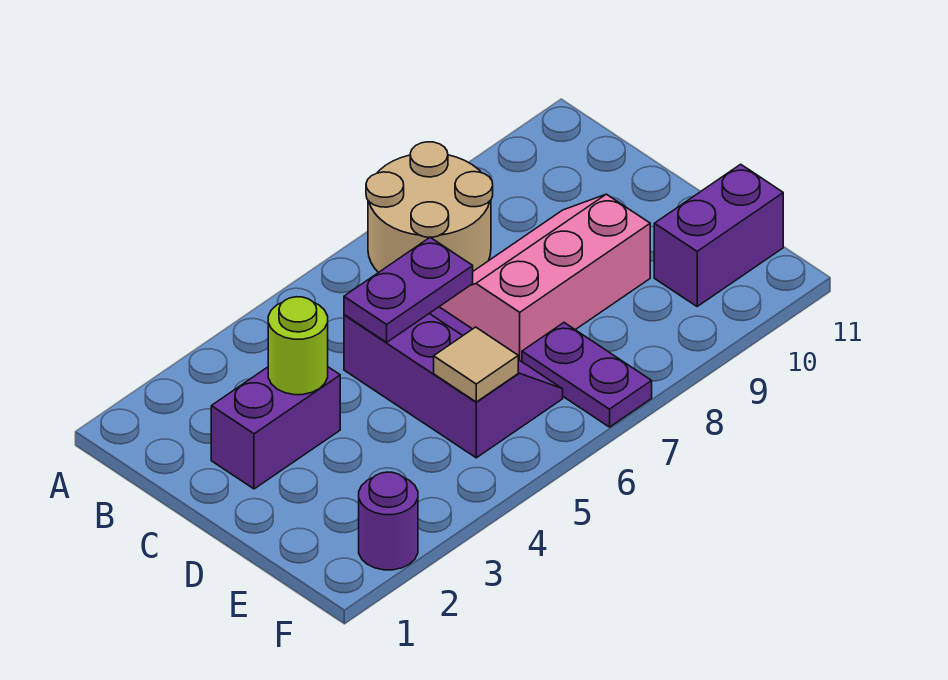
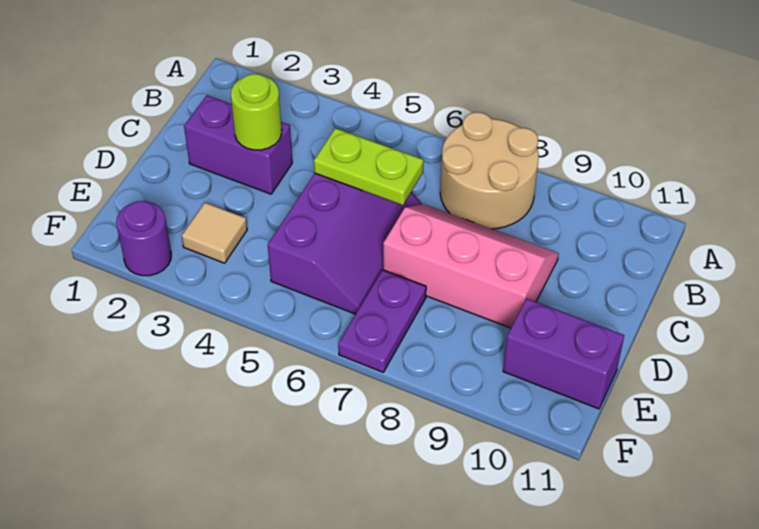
purple 1x2 plate [344,237,473,342] -> lime 1x2 plate [314,128,424,205]
tan 1x1 tile [434,327,518,402] -> tan 1x1 tile moved to [182,203,247,263]

